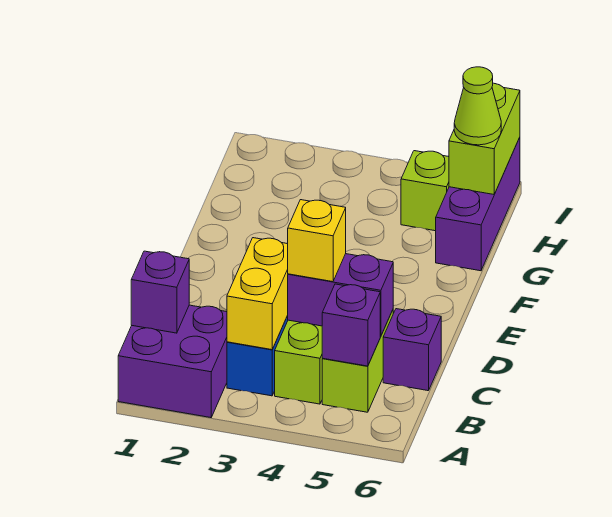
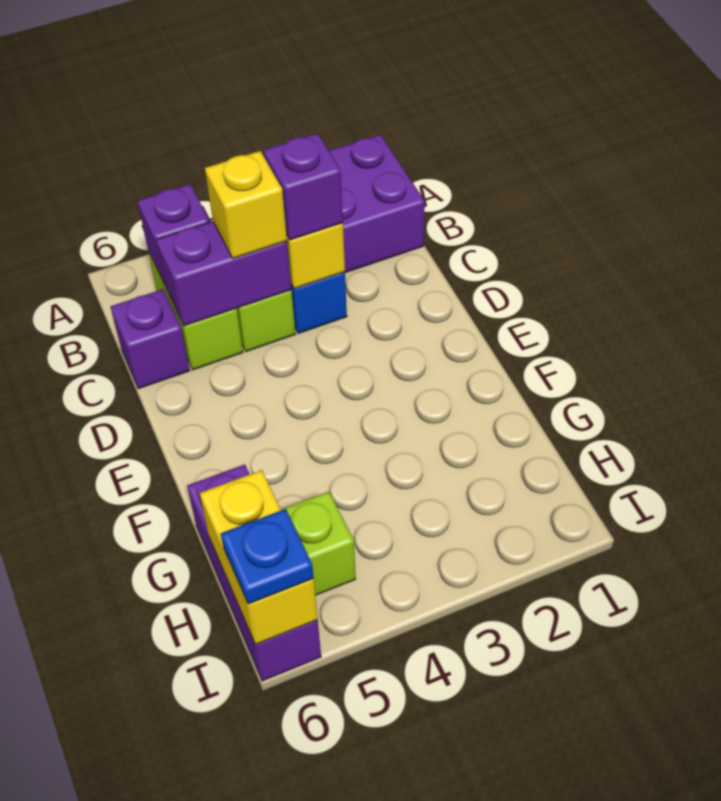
purple 1x1 brick [131,251,189,333] -> purple 1x1 brick moved to [263,133,343,240]
lime 1x2 brick [449,83,520,194] -> yellow 1x2 brick [200,470,318,645]
lime 1x1 cone [454,67,501,145] -> none
none -> blue 1x1 plate [221,509,314,604]

